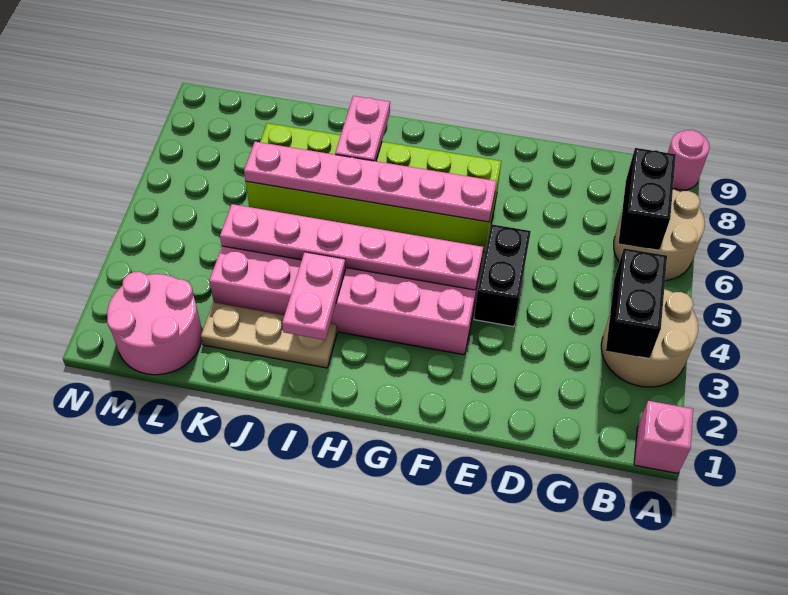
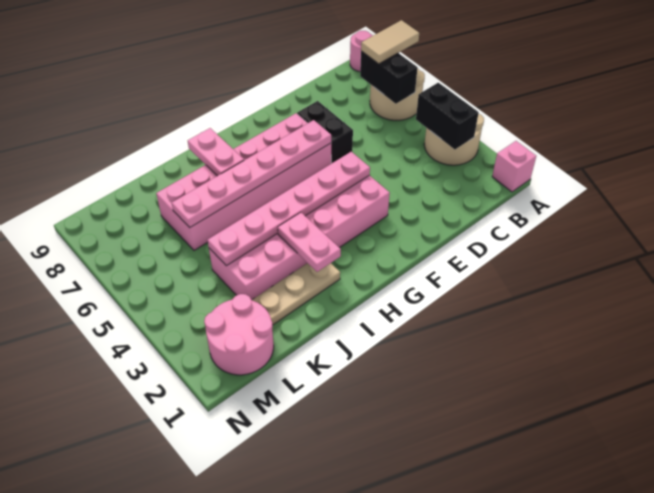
none -> tan 1x2 tile [361,20,419,64]
black 1x2 brick [474,224,531,327] -> black 1x2 brick moved to [297,101,353,164]
lime 2x6 brick [246,123,501,252] -> pink 2x6 brick [156,113,331,250]

